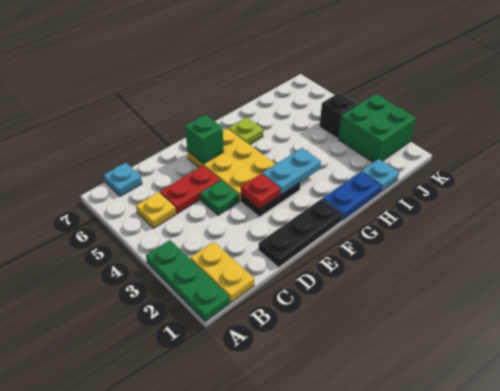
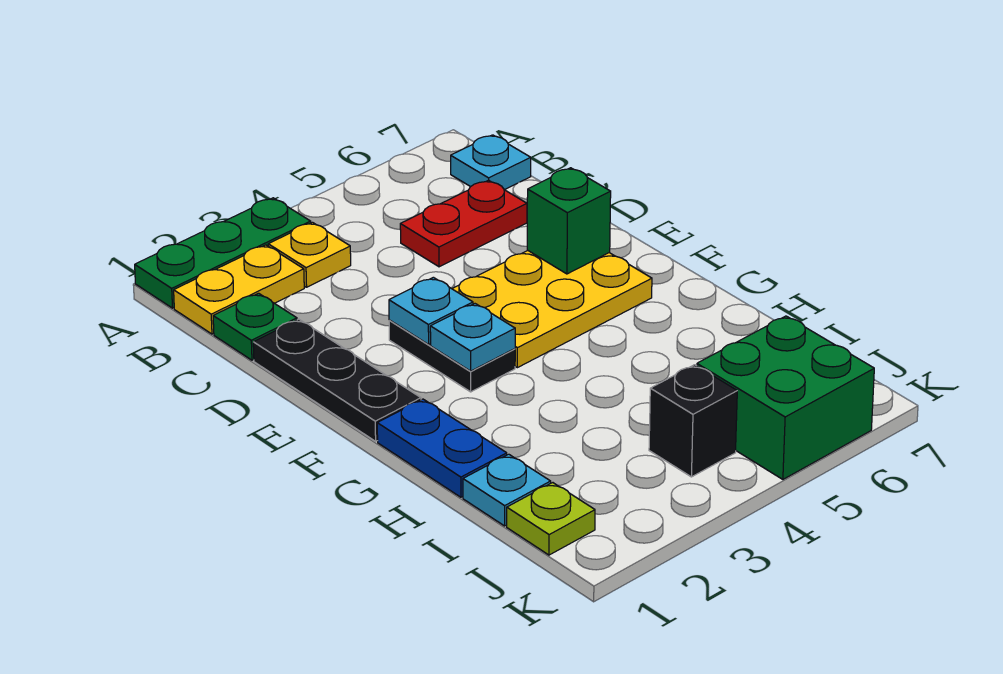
yellow 1x1 plate [136,192,176,228] -> yellow 1x1 plate moved to [268,222,351,287]
red 1x2 plate [160,166,220,214] -> red 1x2 plate turned to [400,180,527,267]
green 1x1 plate [200,180,239,215] -> green 1x1 plate moved to [213,293,297,360]
red 1x1 plate [241,173,280,209] -> cyan 1x1 plate [389,277,473,344]
cyan 1x2 plate [262,148,321,195] -> cyan 1x1 plate [430,304,515,371]
lime 1x1 plate [229,118,263,145] -> lime 1x1 plate moved to [507,483,595,555]
green 2x2 brick [338,94,416,162] -> green 2x2 brick moved to [697,316,874,479]

